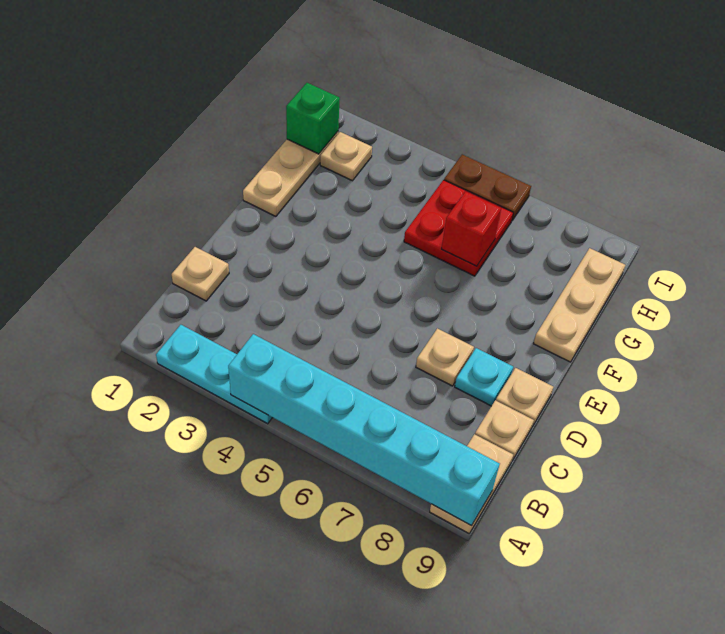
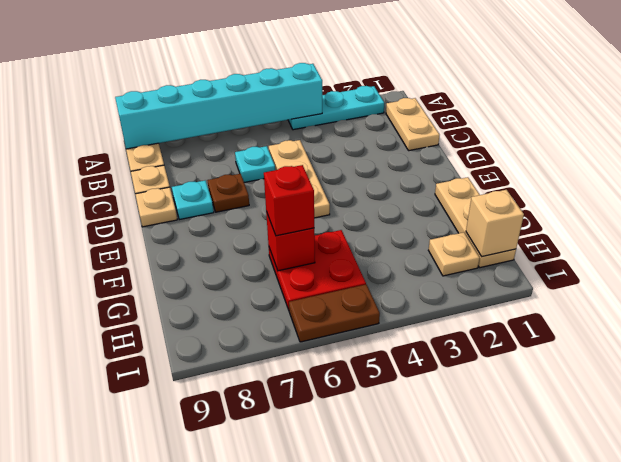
tan 1x1 plate [172,247,229,301] -> tan 1x2 plate [386,98,440,151]
none -> cyan 1x1 plate [235,146,275,182]
tan 1x1 plate [416,328,474,386] -> brown 1x1 plate [207,174,249,212]
tan 1x3 plate [533,248,625,362] -> tan 1x3 plate moved to [269,140,330,218]
none -> red 1x1 brick [264,165,314,236]
green 1x1 brick [286,83,340,154] -> tan 1x1 brick [466,190,524,257]

